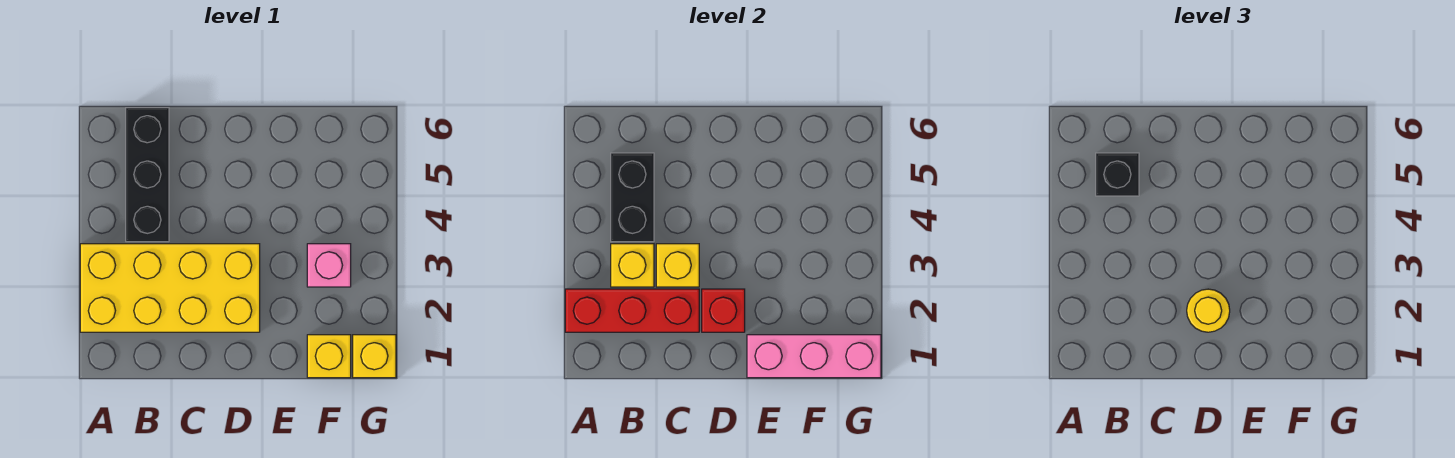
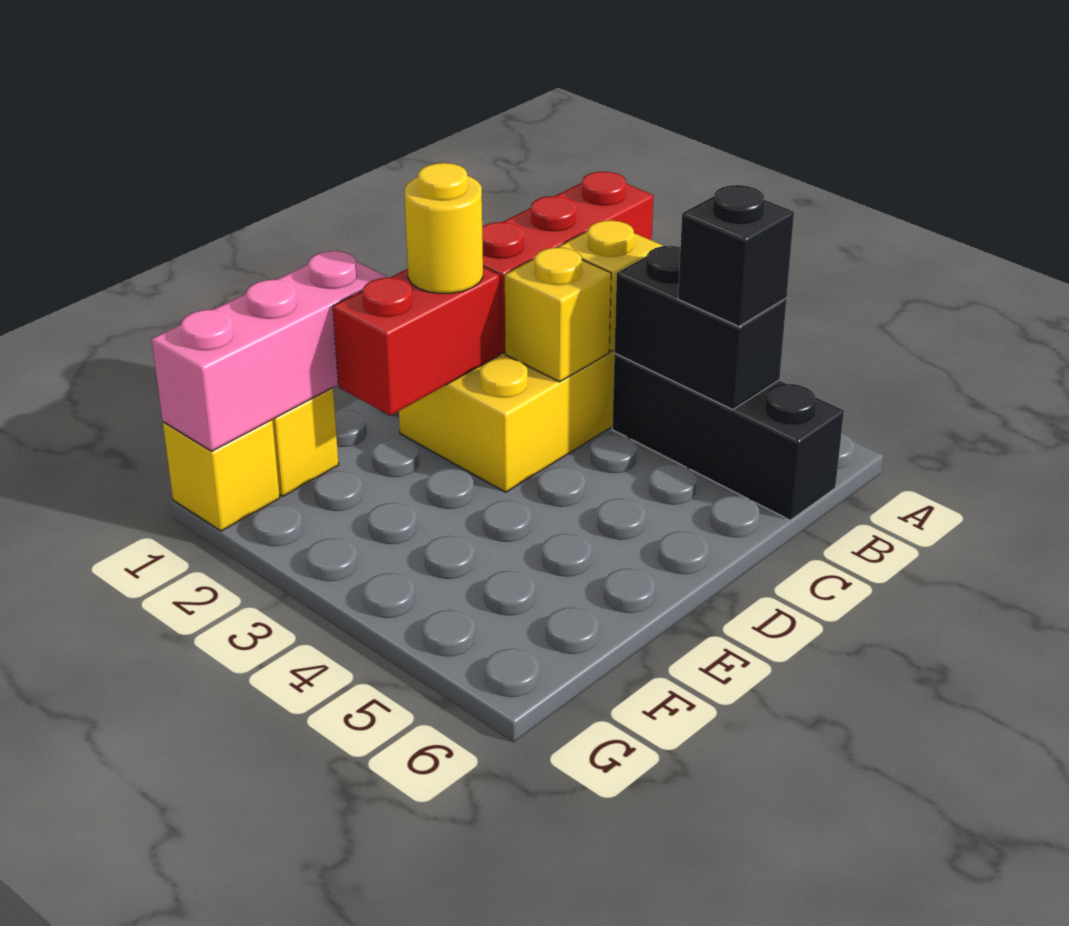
red 1x1 brick [702,289,745,332] -> red 1x2 brick [333,267,500,416]
pink 1x1 brick [307,244,351,287] -> none

